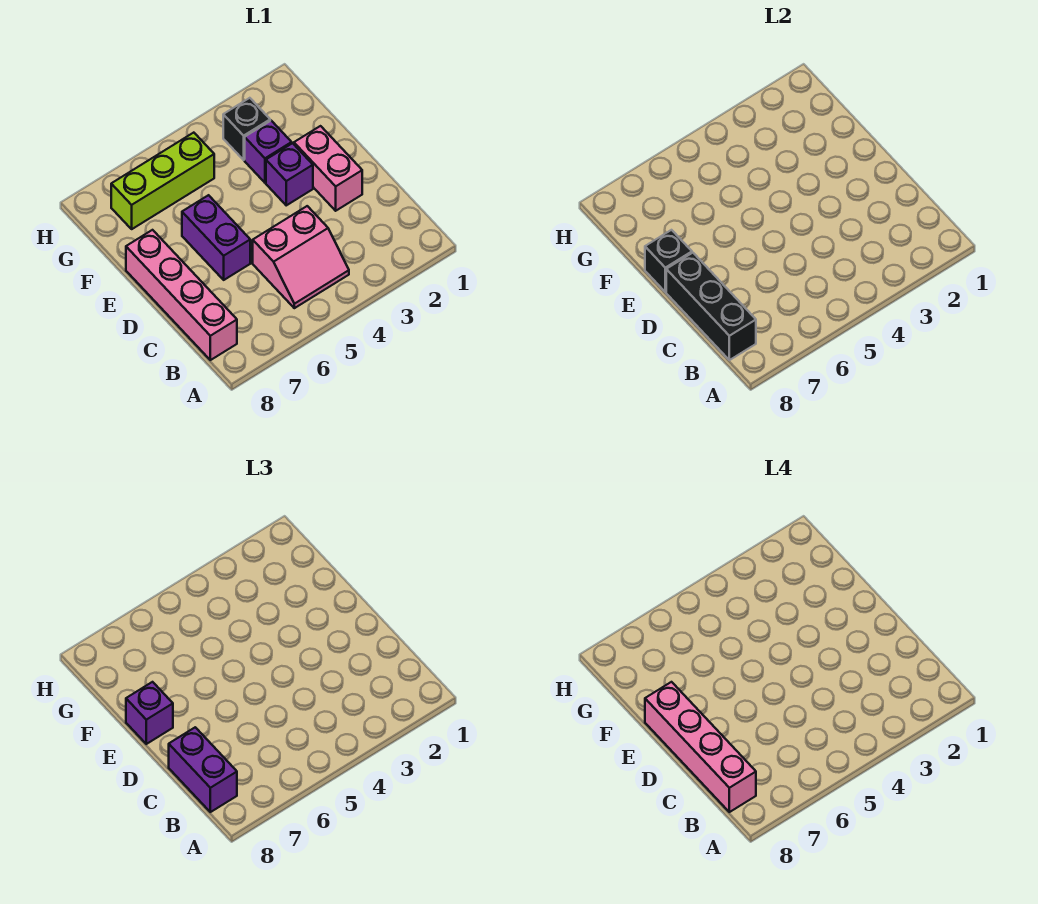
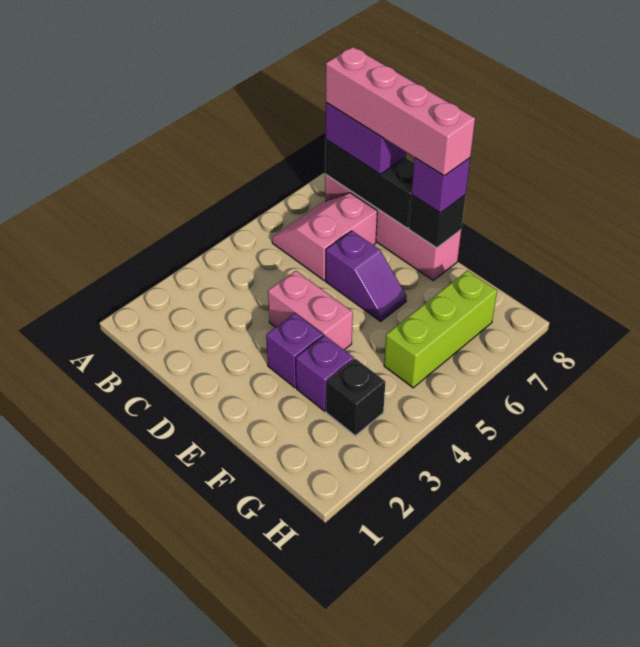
pink 2x2 slope [253,206,349,308] -> pink 2x2 slope moved to [272,193,377,280]
pink 1x2 brick [294,126,362,211] -> pink 1x2 brick moved to [268,271,353,350]
purple 1x2 brick [182,195,250,280] -> purple 1x2 slope [326,231,407,321]

